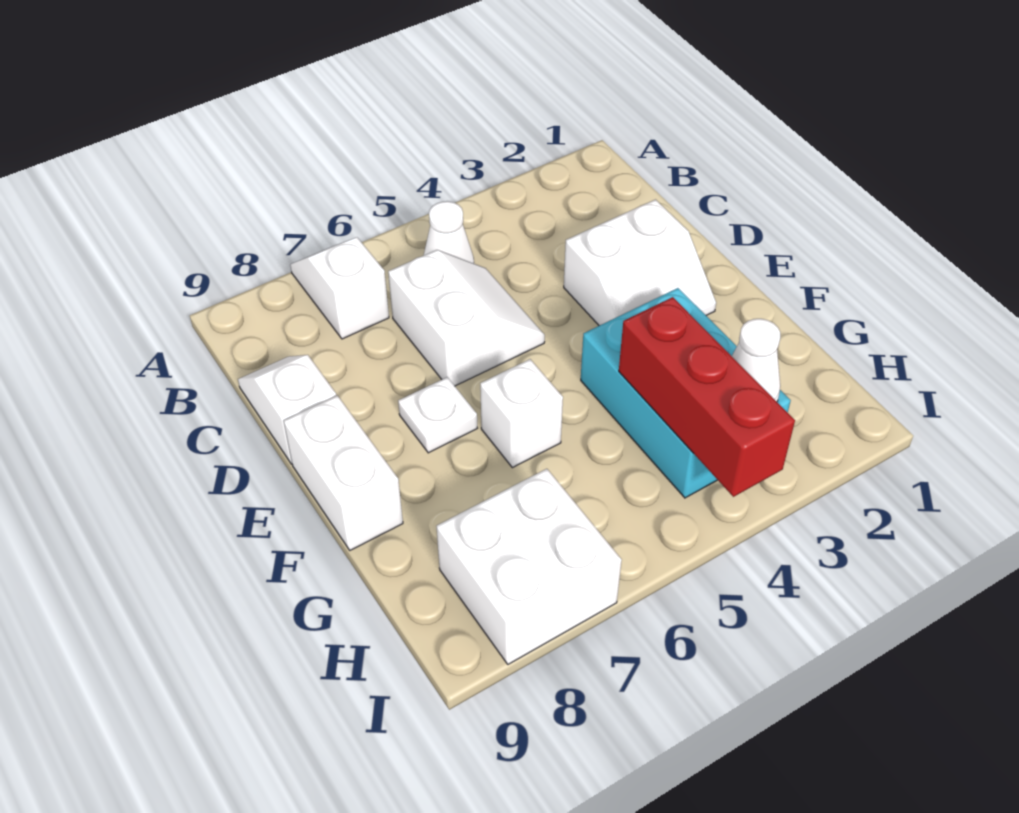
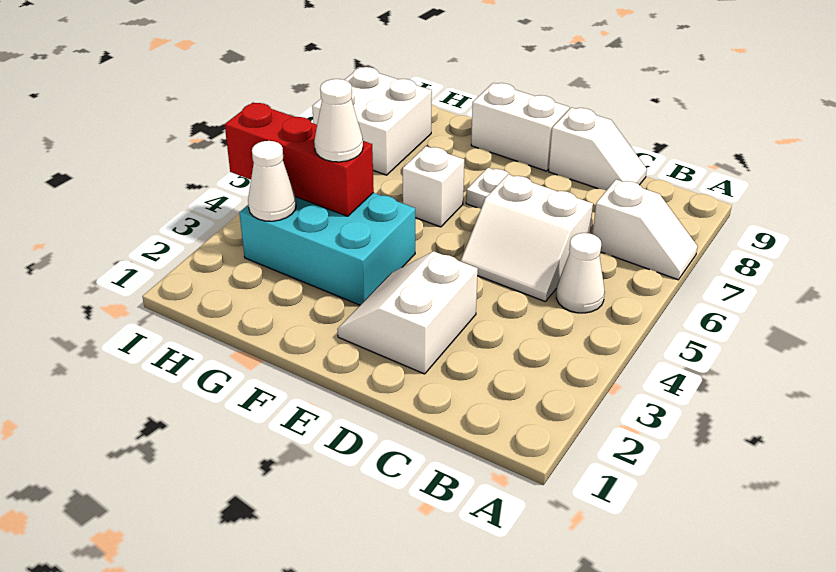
none -> white 1x1 cone [314,79,363,162]

